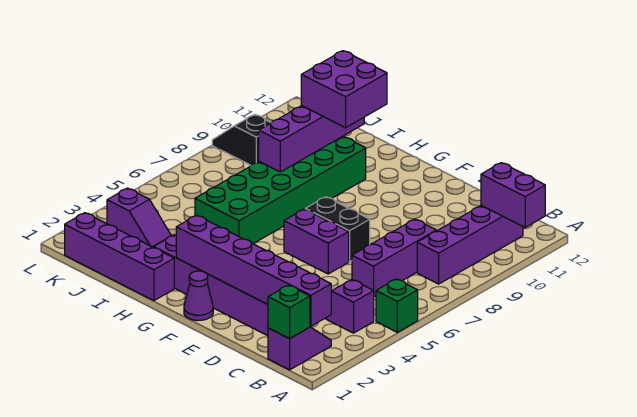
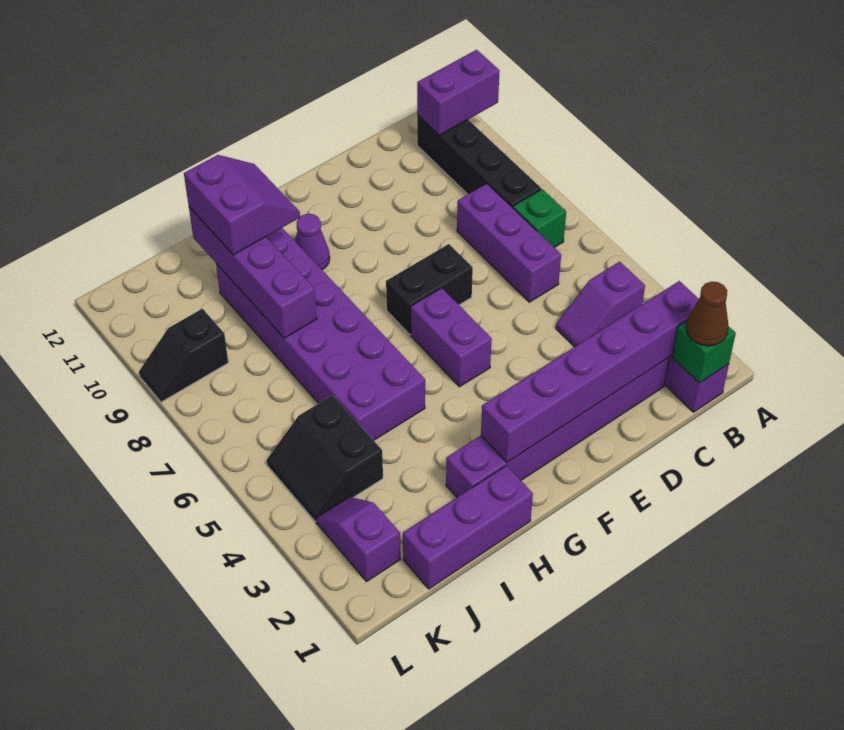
green 1x1 brick [376,279,418,332] -> green 1x1 brick moved to [513,189,566,247]
none -> brown 1x1 cone [686,282,728,346]
purple 1x4 brick [417,205,523,284] -> black 1x4 brick [417,115,541,208]
purple 1x2 brick [284,209,349,274] -> purple 1x2 brick turned to [411,288,492,387]
purple 1x1 cone [184,271,213,321] -> purple 1x1 cone moved to [295,214,330,270]
purple 1x4 brick [65,213,174,301] -> purple 1x3 brick [403,466,533,589]
green 2x6 brick [195,136,366,244] -> purple 2x6 brick [216,228,425,440]
purple 2x2 brick [301,51,387,128] -> purple 2x2 slope [184,155,300,255]
purple 1x2 slope [107,188,171,247] -> purple 1x2 slope turned to [316,497,400,581]
none -> black 2x2 slope [267,395,383,521]

